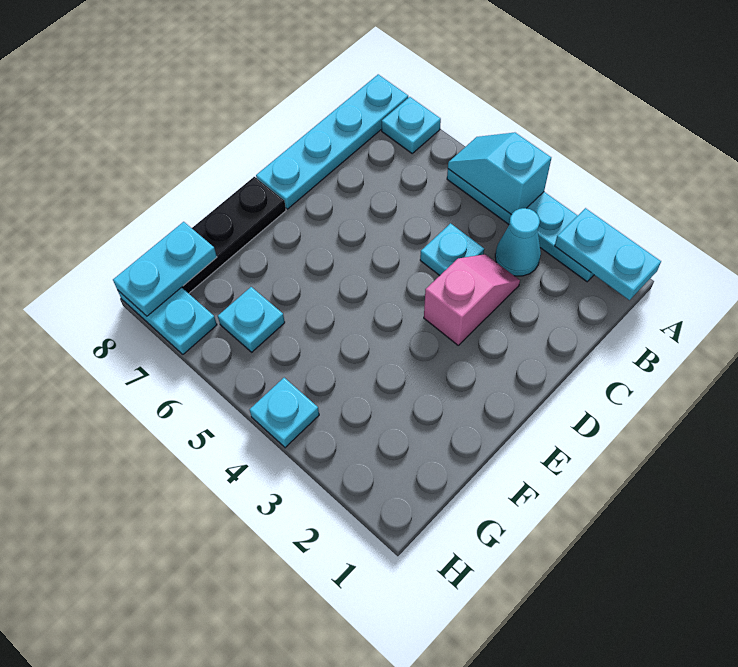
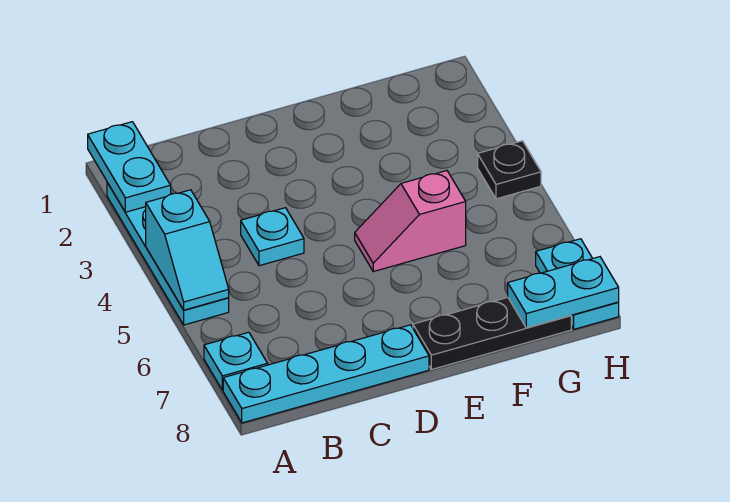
cyan 1x1 cone [495,208,541,276] -> none
pink 1x2 slope [424,254,520,345] -> pink 1x2 slope moved to [355,171,466,272]
cyan 1x1 plate [218,287,285,352] -> none
cyan 1x1 plate [249,378,319,448] -> black 1x1 plate [478,141,541,199]

